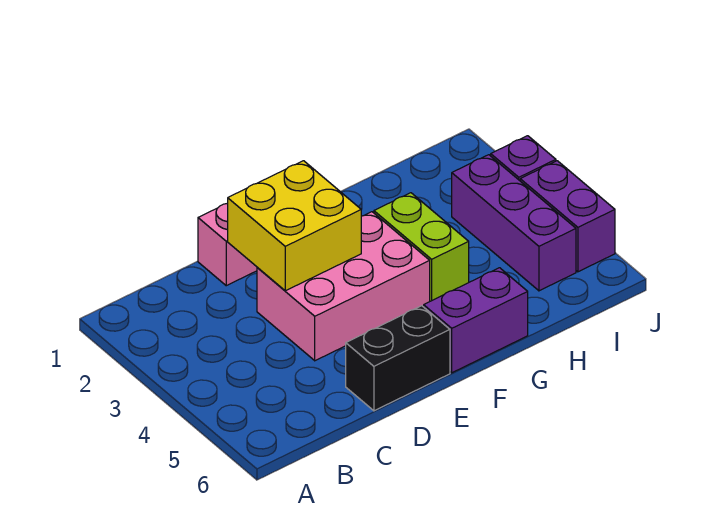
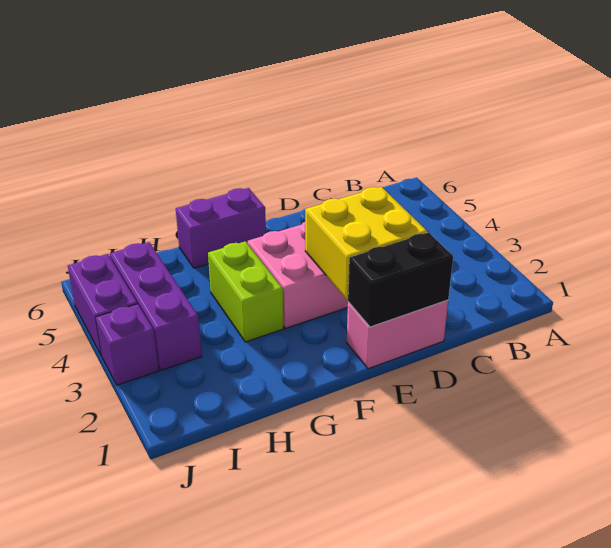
black 1x2 brick [346,306,450,411] -> black 1x2 brick moved to [348,232,453,327]

